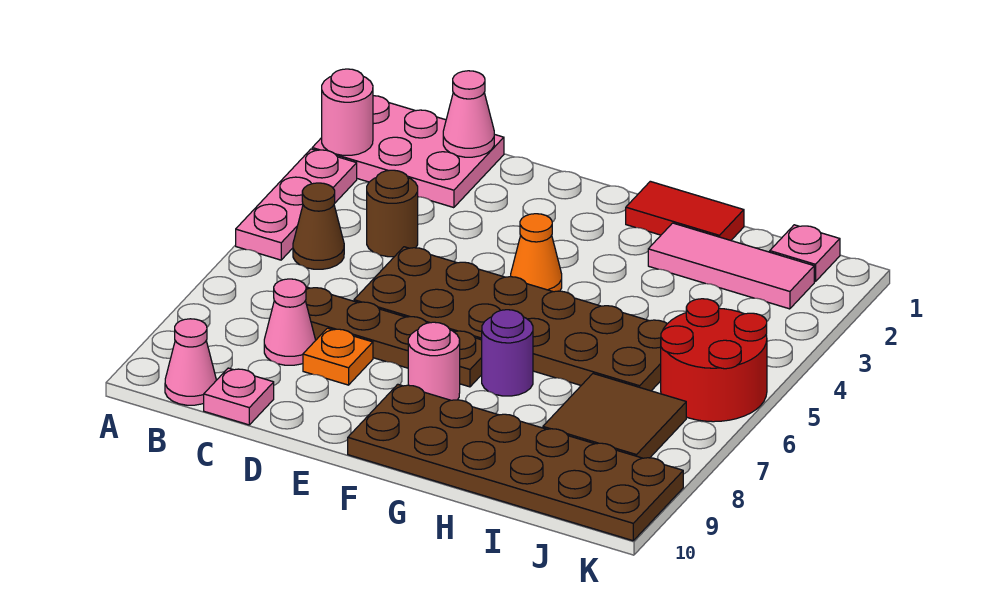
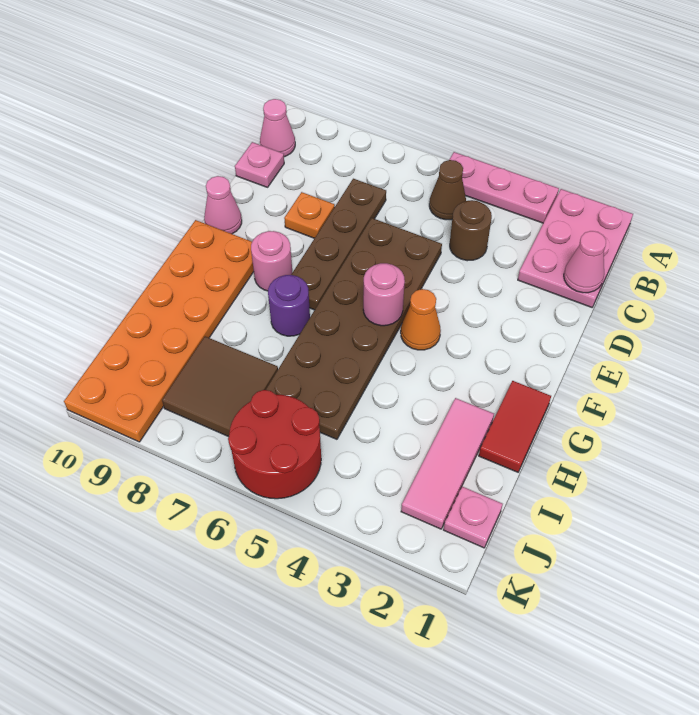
pink 1x1 round brick [322,69,373,155] -> pink 1x1 round brick moved to [363,263,405,326]
pink 1x1 cone [264,279,316,365] -> pink 1x1 cone moved to [204,176,242,234]
brown 2x6 plate [348,384,683,541] -> orange 2x6 plate [64,220,254,442]

